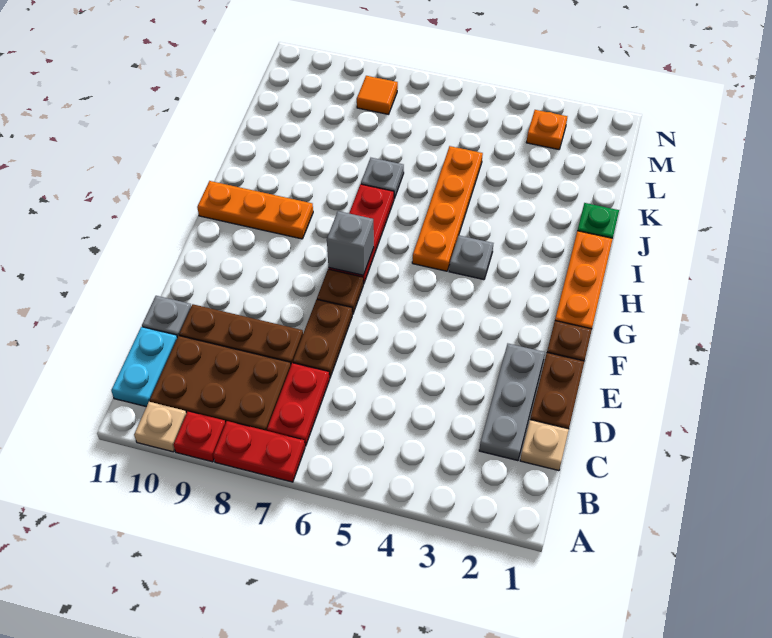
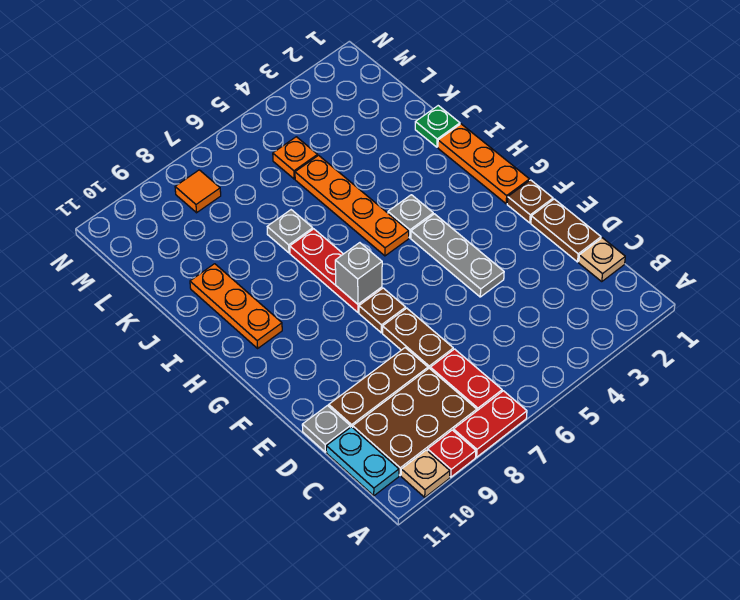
grey 1x3 plate [479,344,545,461] -> grey 1x3 plate moved to [411,214,504,297]
orange 1x3 plate [197,181,313,239] -> orange 1x3 plate turned to [190,264,282,348]
orange 1x1 plate [526,110,567,150] -> orange 1x1 plate moved to [273,137,318,179]

